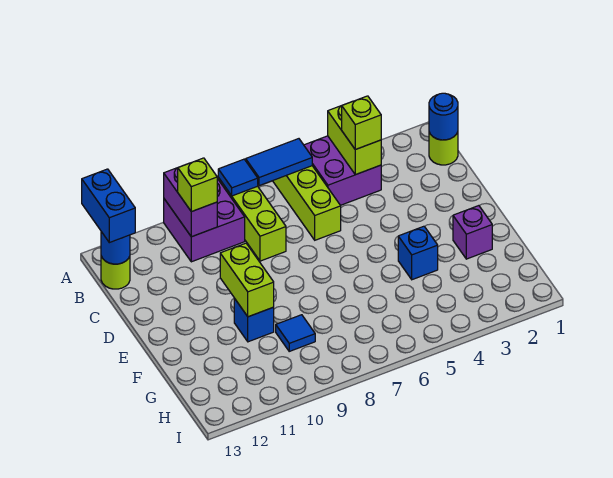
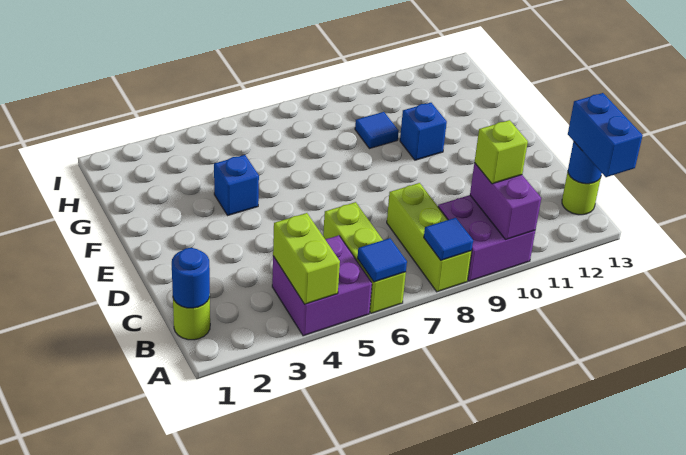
blue 1x2 tile [246,139,312,186] -> blue 1x1 tile [357,238,407,282]
lime 1x1 brick [342,96,381,149] -> none
lime 1x2 brick [220,243,274,317] -> none
purple 1x1 brick [453,206,492,259] -> none

